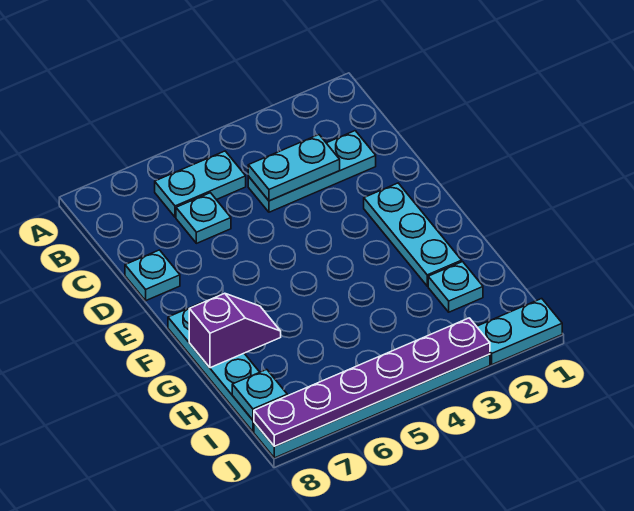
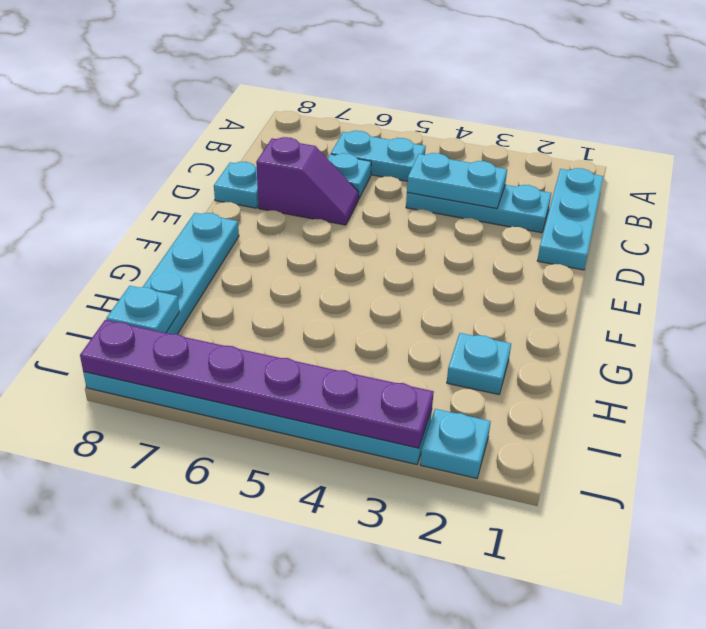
cyan 1x3 plate [364,183,462,286] -> cyan 1x3 plate moved to [537,168,604,270]
purple 1x2 slope [189,293,281,368] -> purple 1x2 slope moved to [256,137,359,225]
cyan 1x2 plate [477,299,562,365] -> cyan 1x1 plate [420,409,491,478]

